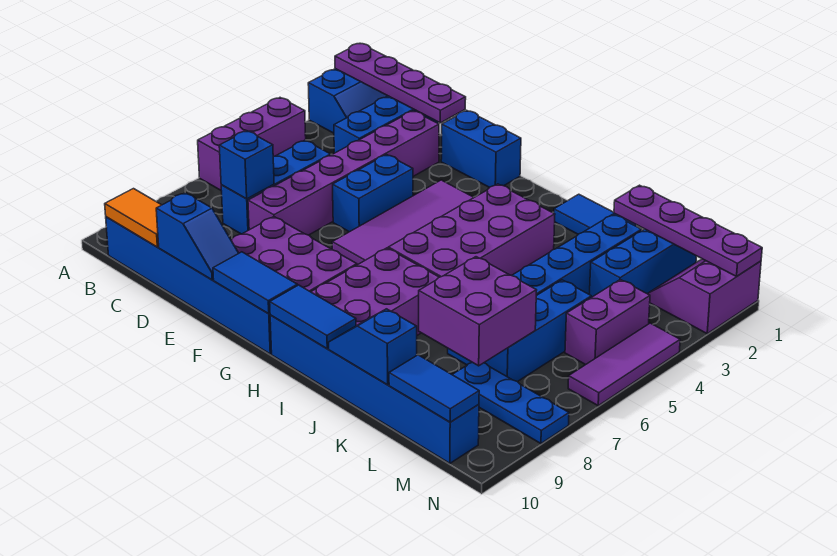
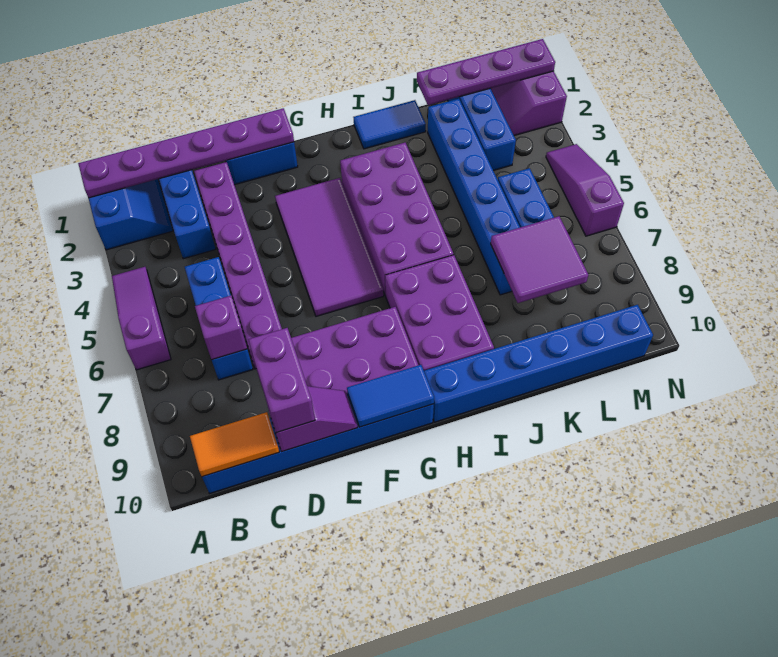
purple 1x4 plate [335,44,466,123] -> purple 1x6 plate [78,108,294,198]
purple 1x3 brick [198,98,306,190] -> purple 1x3 slope [112,267,171,370]
blue 1x1 brick [219,131,274,199] -> purple 1x1 brick [195,296,247,360]
blue 1x2 slope [156,193,239,280] -> purple 1x2 slope [267,386,357,452]
blue 1x2 brick [333,155,413,232] -> none
blue 1x2 tile [270,285,356,349] -> none
blue 1x2 slope [329,309,417,385] -> none
purple 2x2 brick [419,257,537,366] -> purple 2x2 tile [491,216,588,303]
blue 1x3 plate [452,362,569,444] -> none
blue 1x2 tile [389,355,479,422] -> none
purple 1x2 brick [565,280,650,365] -> purple 1x2 brick moved to [248,328,315,432]
purple 1x3 tile [568,323,680,406] -> purple 1x3 slope [546,144,624,236]

